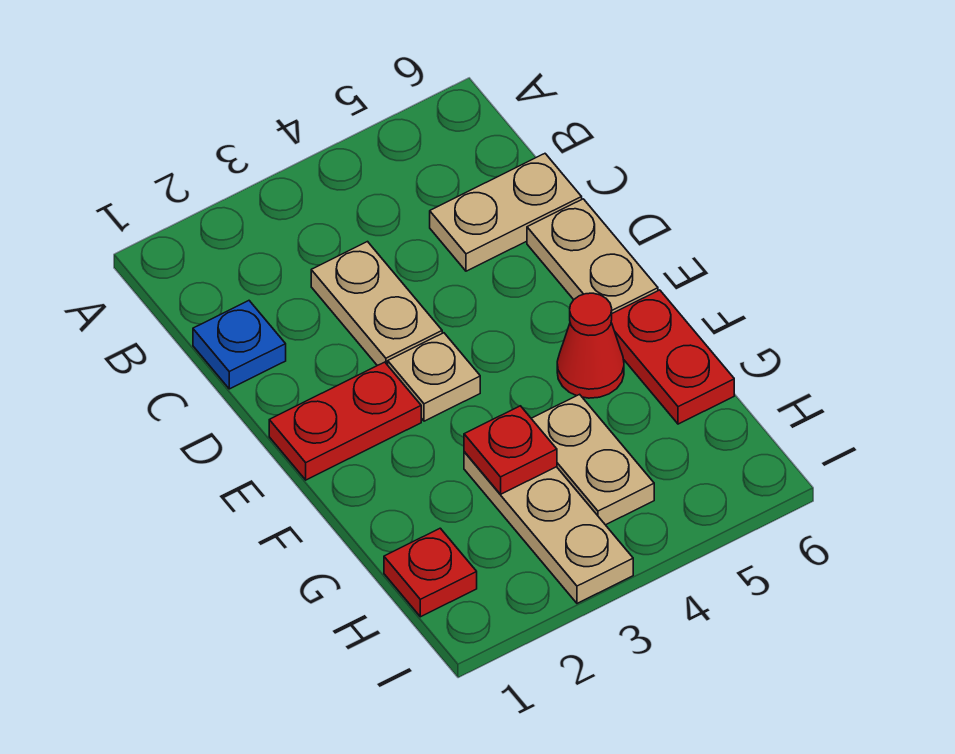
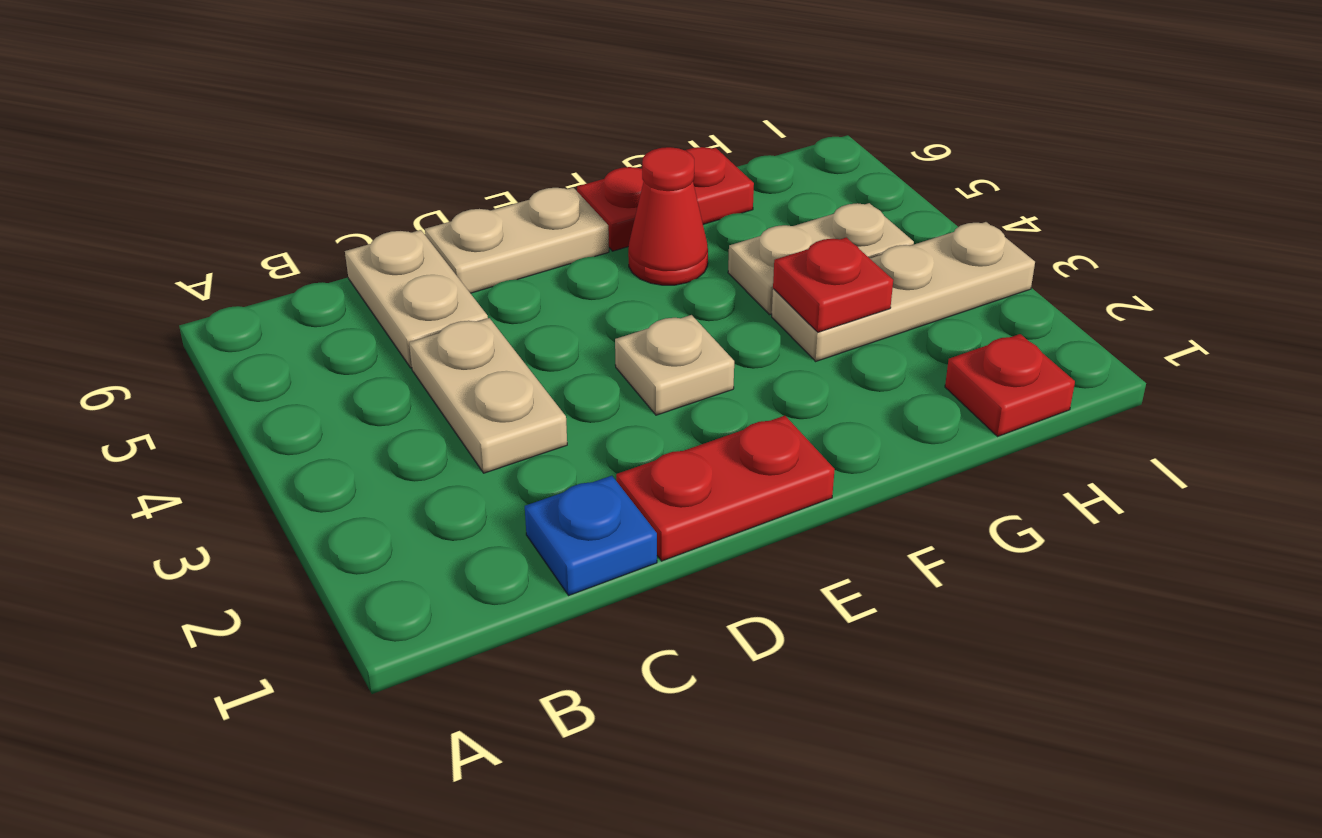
tan 1x2 plate [311,242,442,366] -> tan 1x2 plate turned to [409,318,567,473]
red 1x2 plate [269,362,421,480] -> red 1x2 plate turned to [616,416,835,561]

